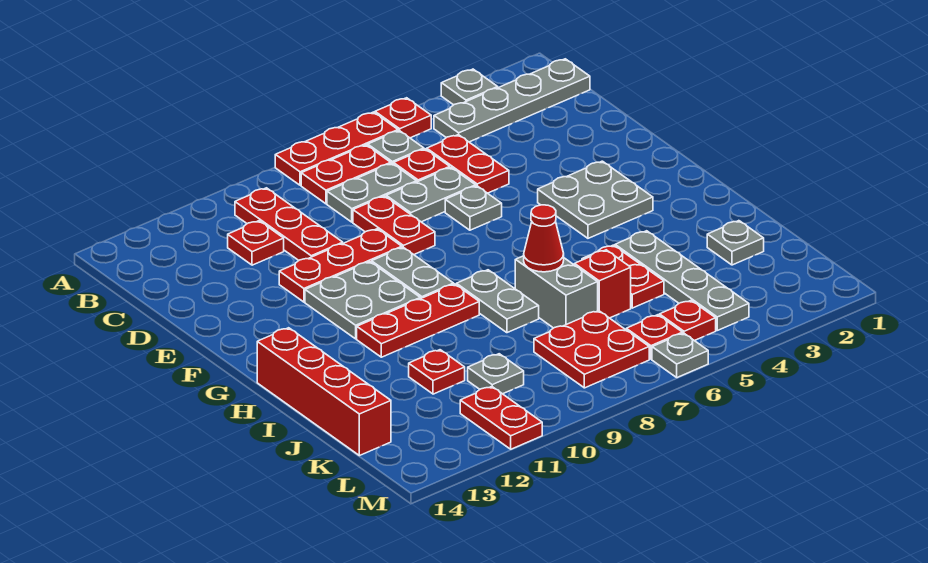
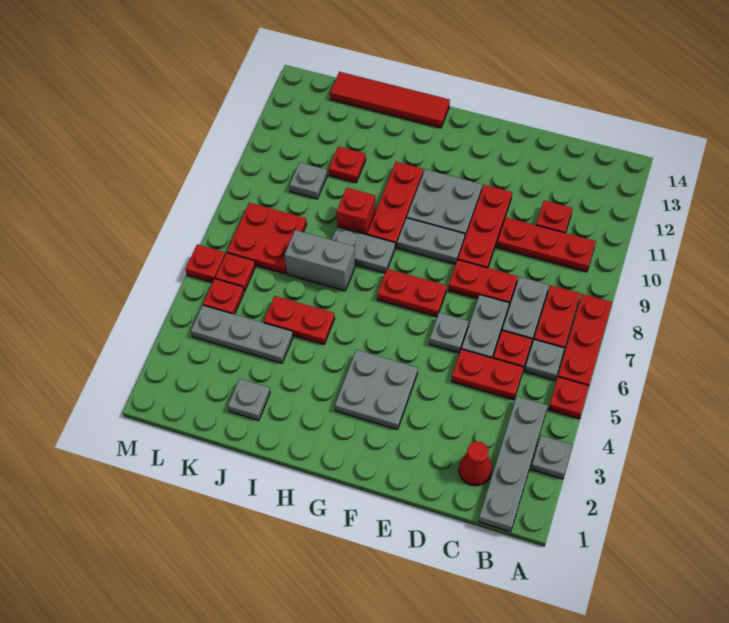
red 1x4 brick [257,328,391,456] -> red 1x4 tile [330,72,450,128]
grey 1x4 plate [615,231,749,330] -> grey 1x3 plate [191,305,293,363]
red 1x1 cone [524,205,564,272] -> red 1x1 cone moved to [459,442,492,486]
red 1x1 brick [575,250,631,318] -> red 1x1 brick moved to [337,188,375,235]
red 1x2 plate [460,386,542,449] -> red 1x2 plate moved to [377,269,447,317]
grey 1x1 plate [652,333,708,378] -> red 1x1 plate [186,245,225,283]

